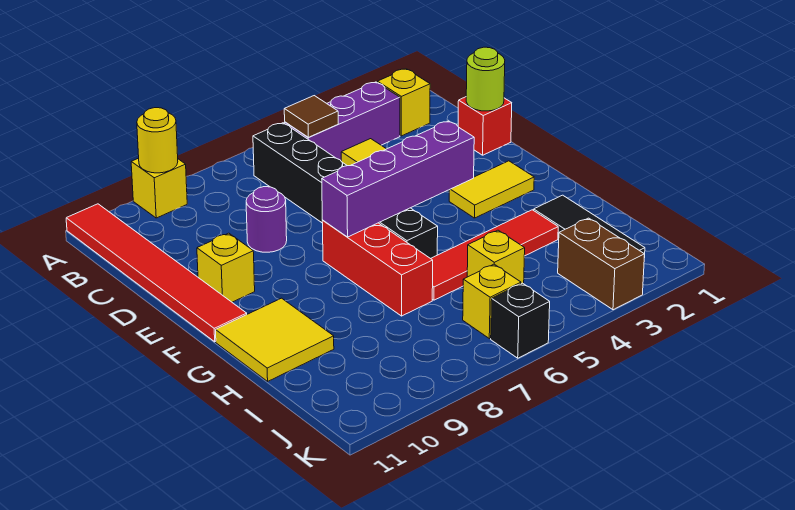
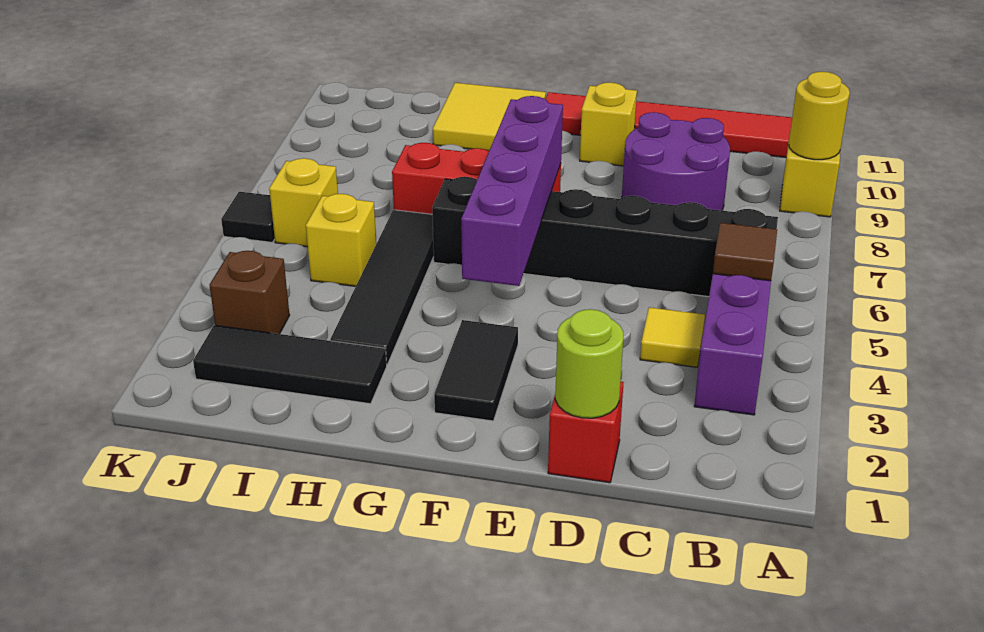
yellow 1x1 brick [377,69,430,136] -> none
purple 1x1 round brick [246,187,287,252] -> purple 2x2 round brick [622,112,730,210]
yellow 1x2 tile [449,161,534,218] -> black 1x2 tile [434,320,518,421]
red 1x4 tile [431,210,558,300] -> black 1x4 tile [330,210,434,364]
brown 1x2 brick [558,218,645,310] -> brown 1x1 brick [210,251,290,334]
black 1x1 brick [491,283,550,358] -> black 1x1 tile [221,192,275,242]

